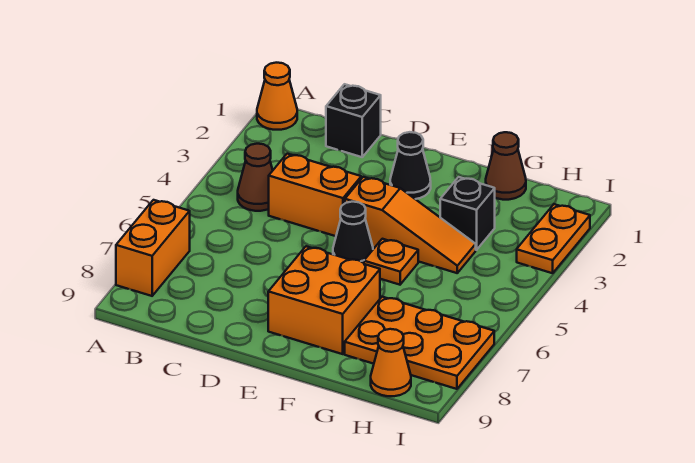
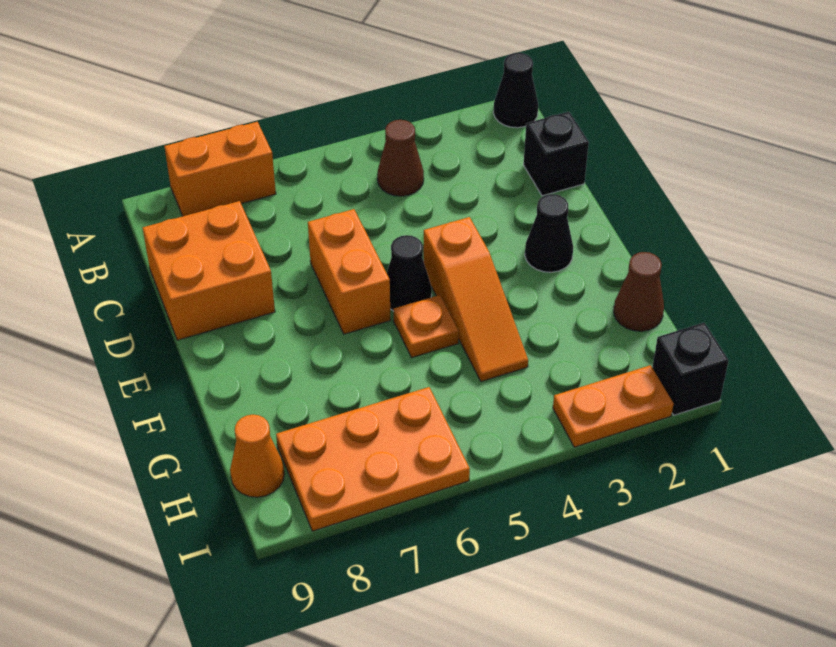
orange 1x1 cone [257,63,297,130] -> black 1x1 cone [493,53,538,128]
orange 1x2 brick [269,154,361,236] -> orange 1x2 brick moved to [308,209,390,334]
orange 2x2 brick [268,246,380,354] -> orange 2x2 brick moved to [143,201,275,340]
black 1x1 brick [440,177,495,250] -> black 1x1 brick moved to [652,323,729,415]
orange 2x3 plate [345,297,494,389] -> orange 2x3 plate turned to [276,387,470,531]

